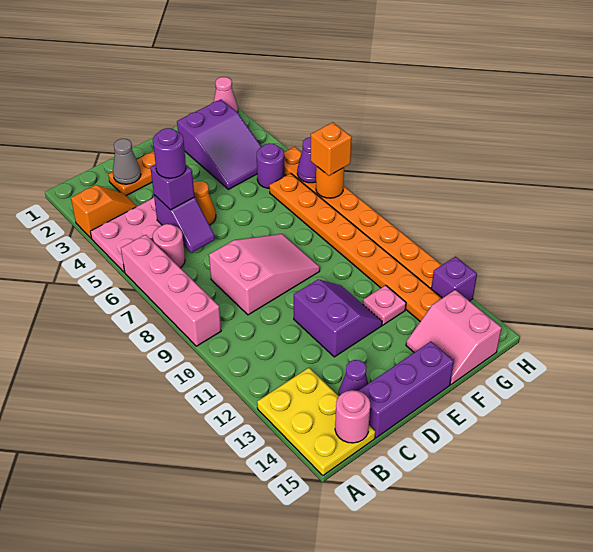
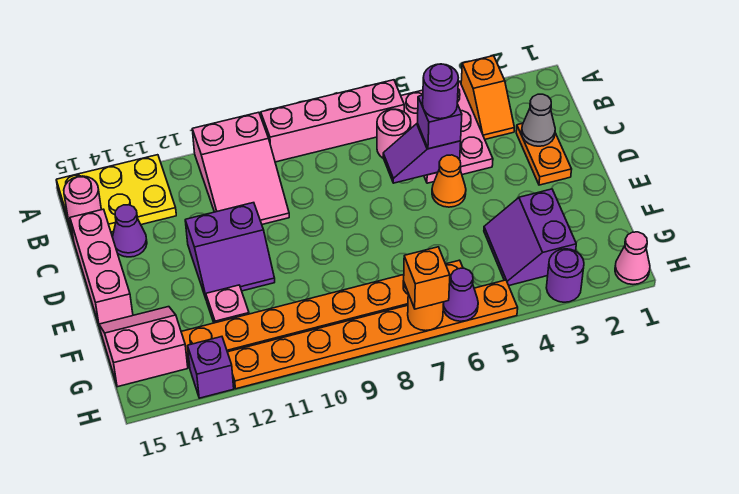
pink 2x3 slope [209,234,320,315] -> pink 2x3 slope moved to [192,112,289,224]
purple 1x3 brick [359,342,454,438] -> pink 1x3 brick [70,209,133,324]
purple 2x3 slope [177,99,262,189] -> purple 2x2 slope [484,189,576,285]
purple 1x1 round brick [257,143,284,188] -> purple 1x1 round brick moved to [546,249,584,302]

